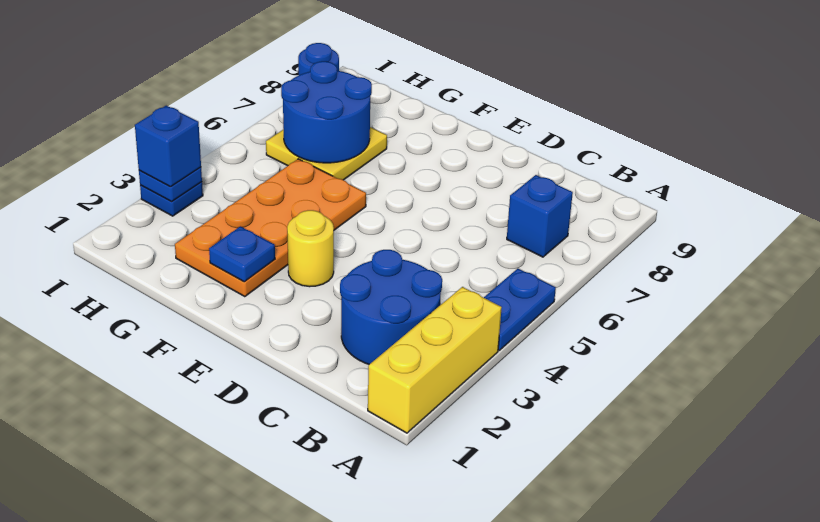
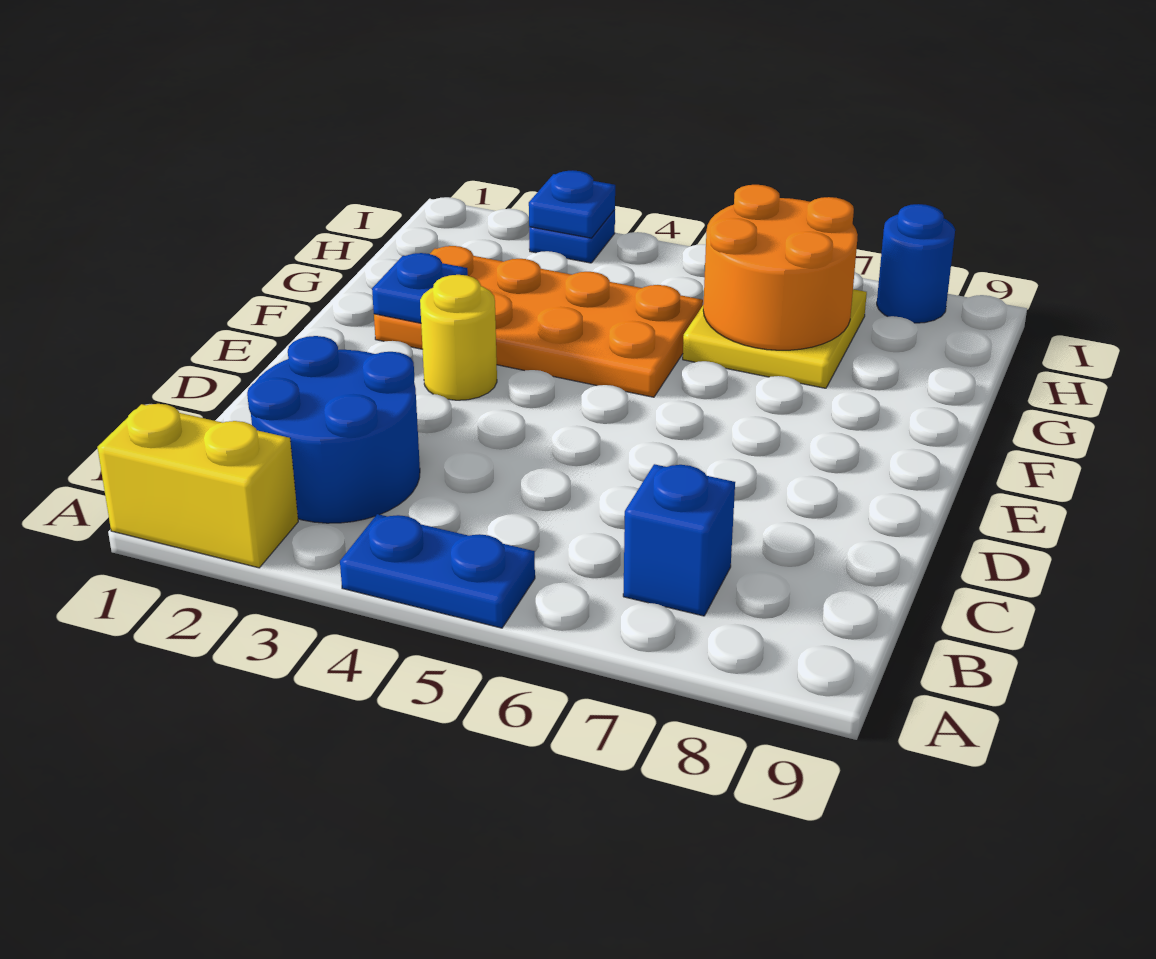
yellow 1x3 brick [368,287,502,433] -> yellow 1x2 brick [97,404,298,568]
blue 2x2 round brick [281,61,372,163] -> orange 2x2 round brick [703,185,858,350]
blue 1x1 brick [135,106,201,187] -> none

